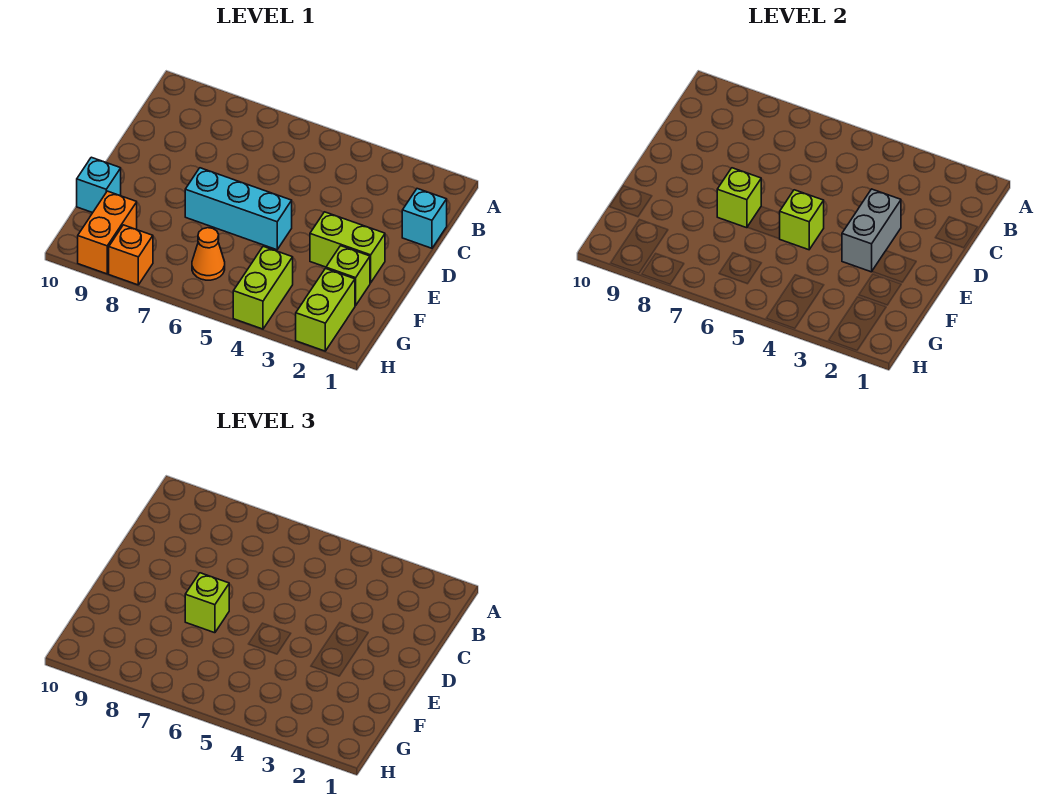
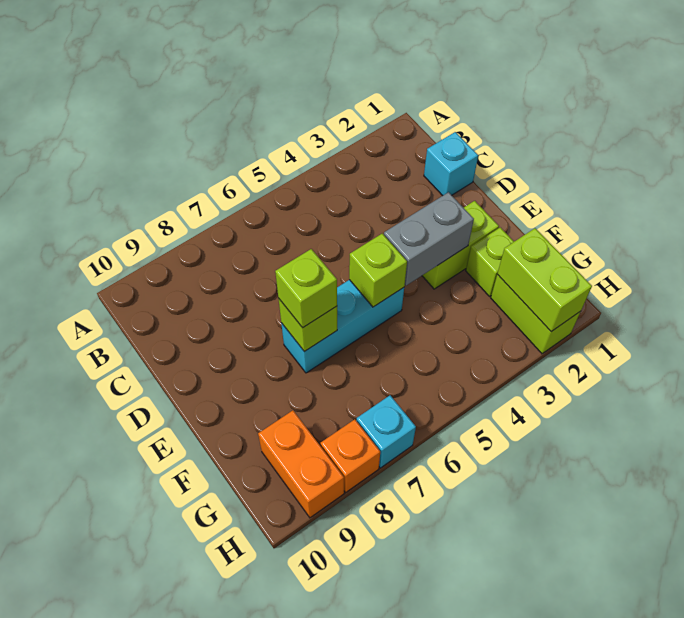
grey 1x2 brick [842,189,901,272] -> grey 1x2 brick turned to [384,192,474,286]
cyan 1x1 brick [77,157,121,213] -> cyan 1x1 brick moved to [356,395,416,468]
lime 1x2 brick [233,246,293,329] -> lime 1x2 brick moved to [497,228,592,332]
orange 1x1 cone [192,228,225,280] -> none

